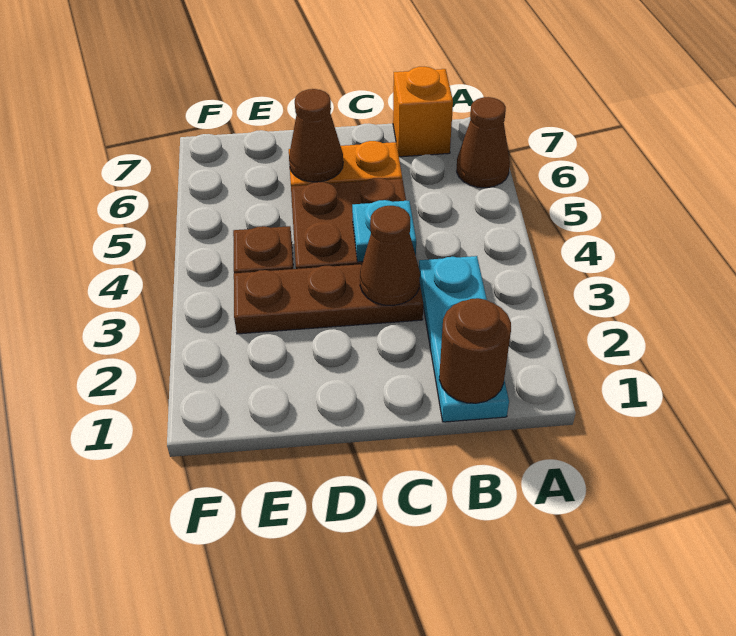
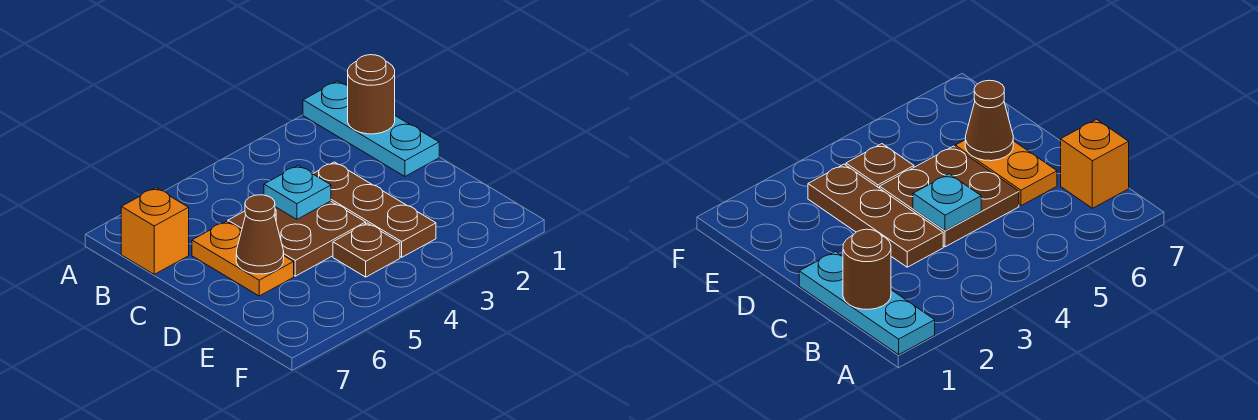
brown 1x1 cone [457,97,510,188] -> none
cyan 1x3 plate [419,256,509,422] -> cyan 1x3 plate turned to [303,81,439,176]
brown 1x1 cone [360,206,420,306] -> none

